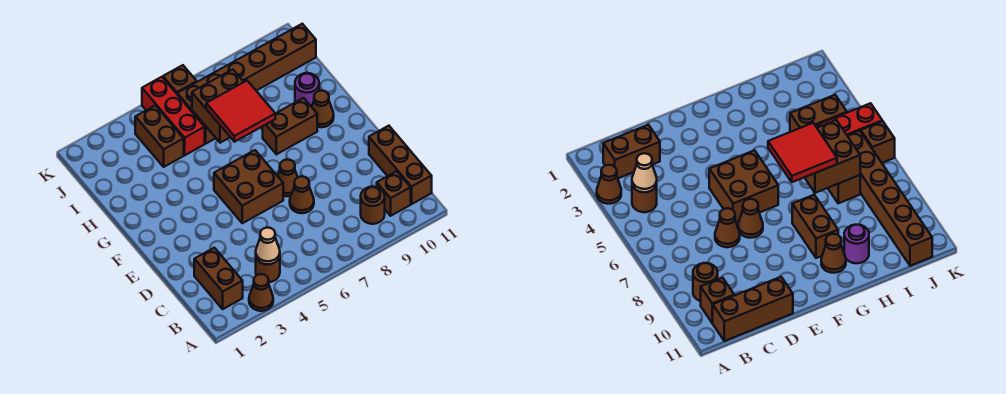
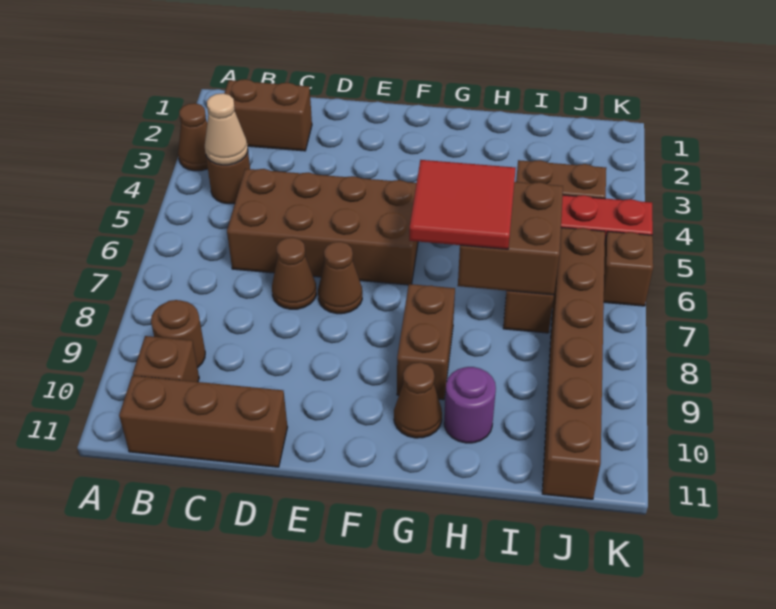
brown 2x2 brick [214,150,283,223] -> brown 2x4 brick [227,169,418,285]

